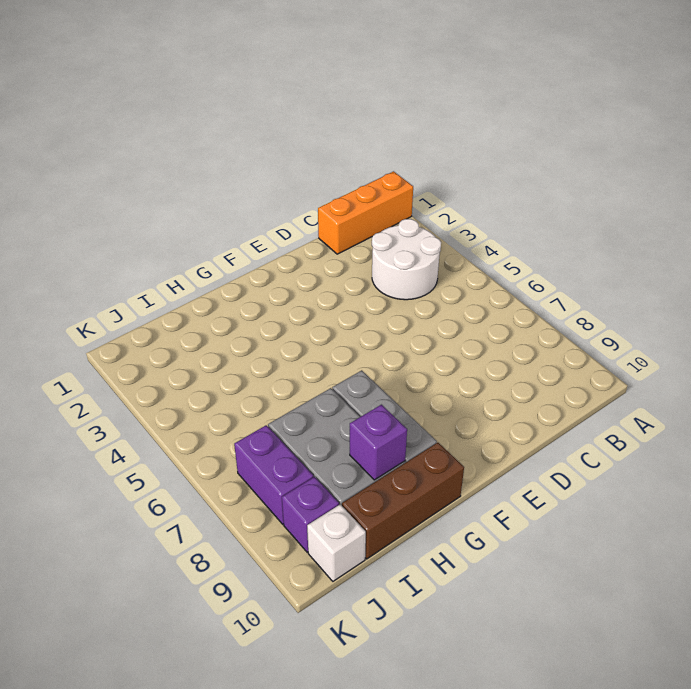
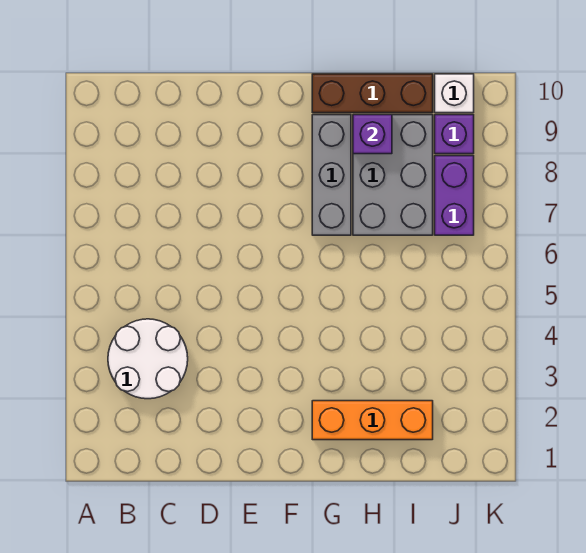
orange 1x3 brick [318,171,413,254] -> orange 1x3 brick moved to [312,401,433,440]

